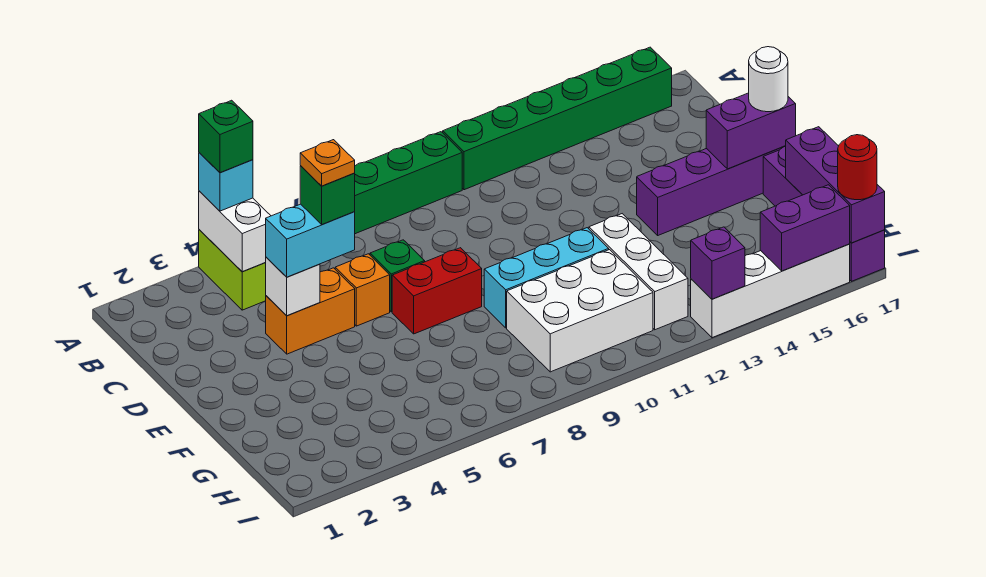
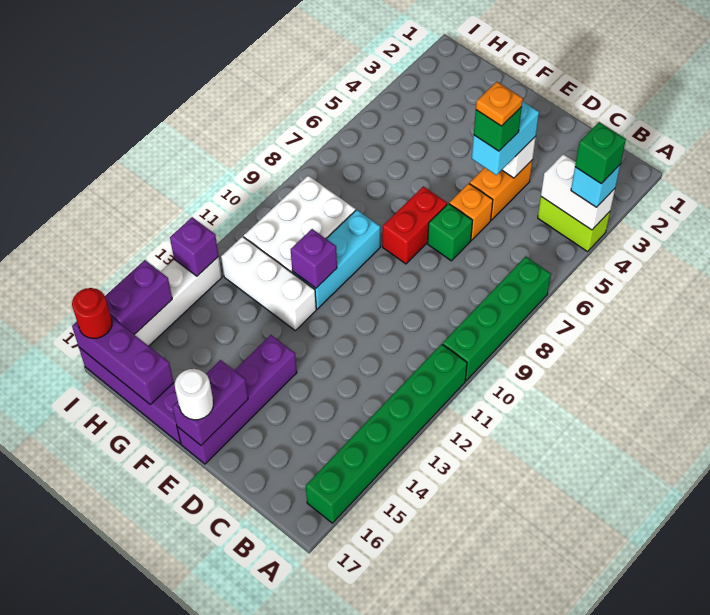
none -> purple 1x1 brick [291,229,337,288]

